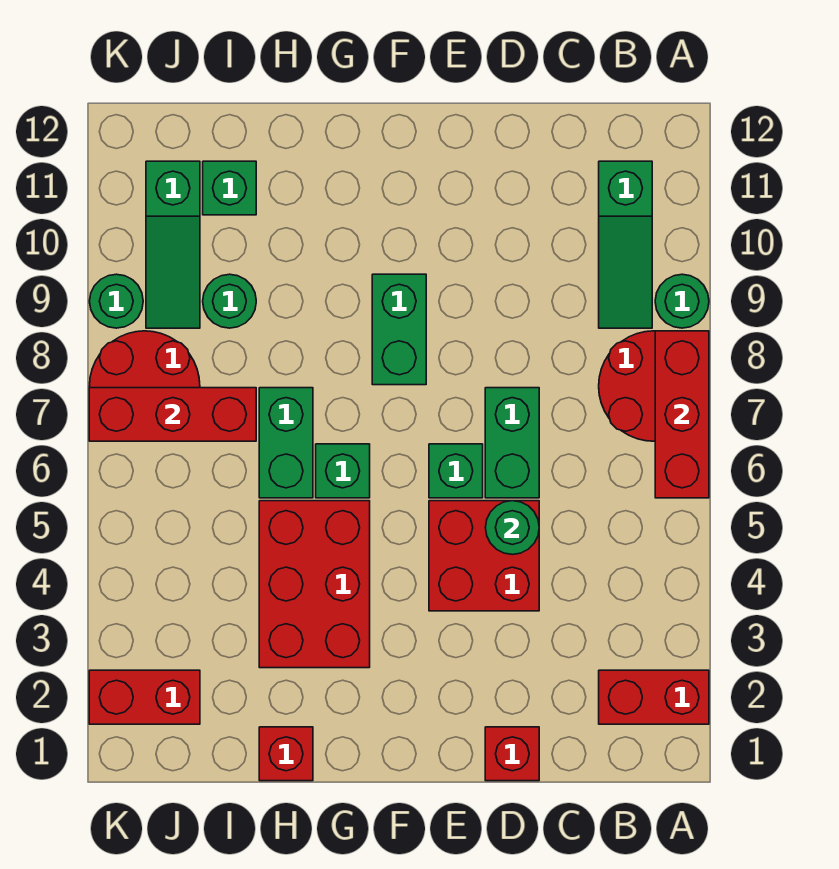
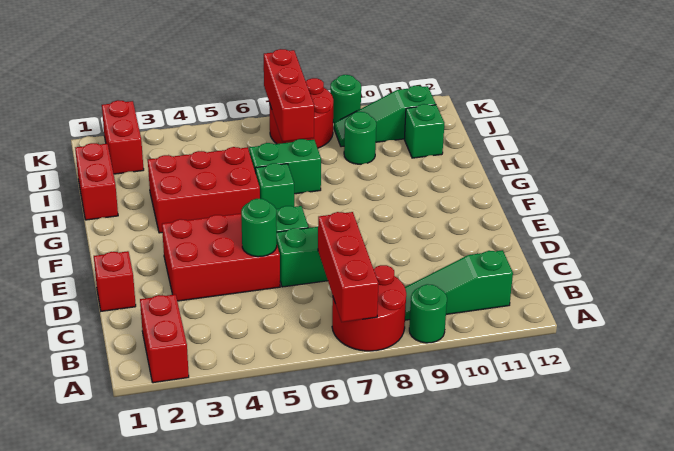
red 1x3 brick [655,331,709,498] -> red 1x3 brick turned to [318,212,379,322]
red 2x2 brick [429,501,539,611] -> red 2x3 brick [162,214,280,301]
green 1x2 brick [372,274,426,385] -> none
red 1x1 brick [259,727,313,781] -> red 1x2 brick [75,143,118,220]

